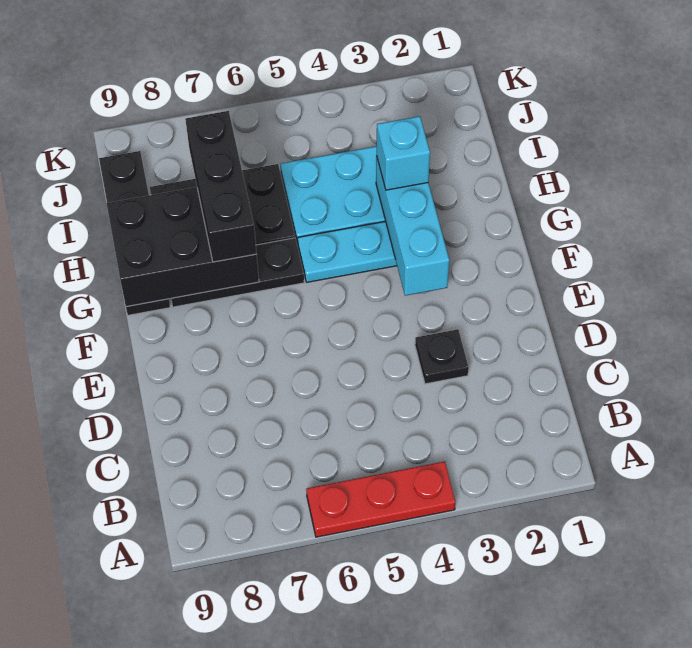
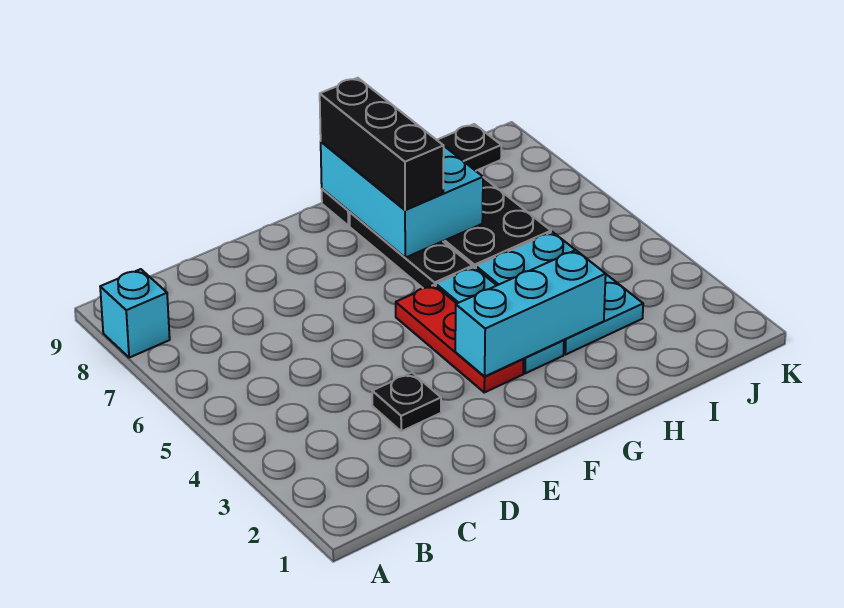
red 1x3 plate [306,462,455,537] -> red 1x3 plate moved to [396,285,524,392]
black 2x3 brick [106,187,259,307] -> cyan 2x3 brick [321,142,483,258]
black 1x3 brick [185,111,257,262] -> black 1x3 brick turned to [320,78,444,210]
cyan 1x1 brick [377,116,430,190] -> cyan 1x1 brick moved to [100,269,170,358]

